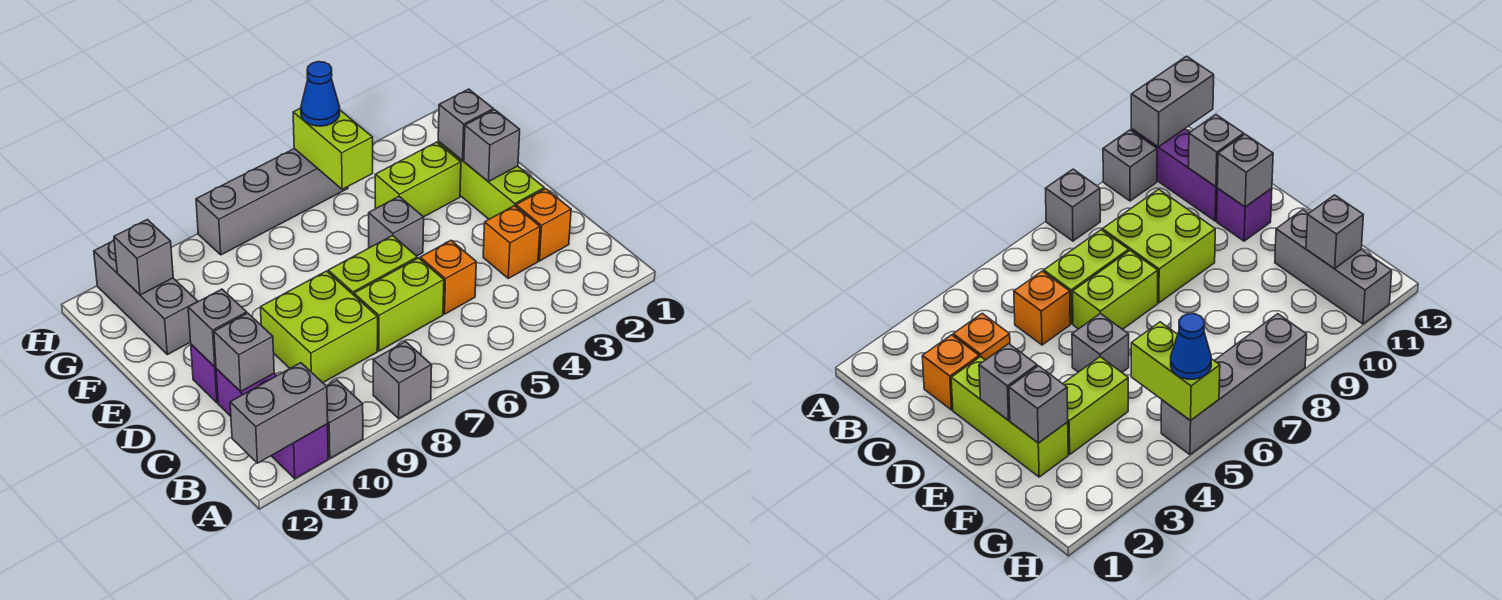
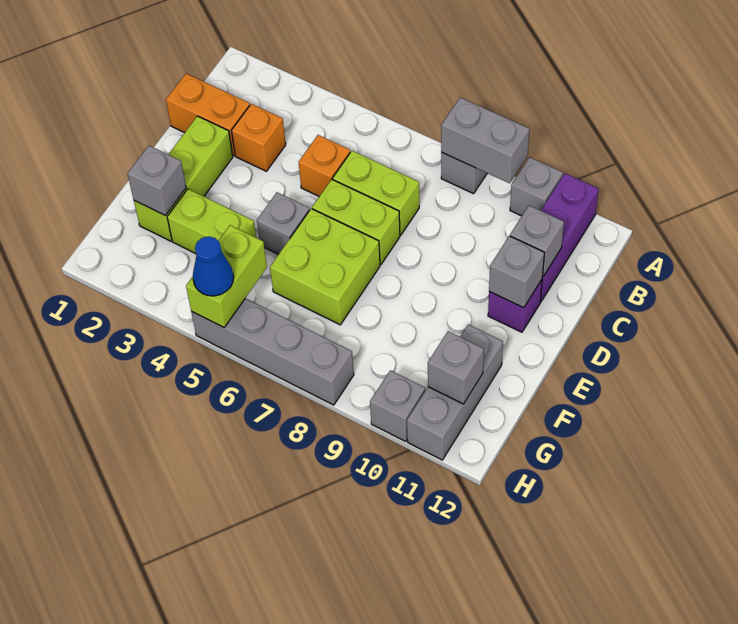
grey 1x2 brick [230,363,328,463] -> grey 1x2 brick moved to [441,97,529,183]
orange 1x1 brick [516,189,571,261] -> orange 1x2 brick [166,74,250,156]
lime 2x2 brick [260,271,378,383] -> lime 2x2 brick moved to [270,209,380,325]
grey 1x1 brick [464,110,520,182] -> grey 1x1 brick moved to [370,370,425,441]

